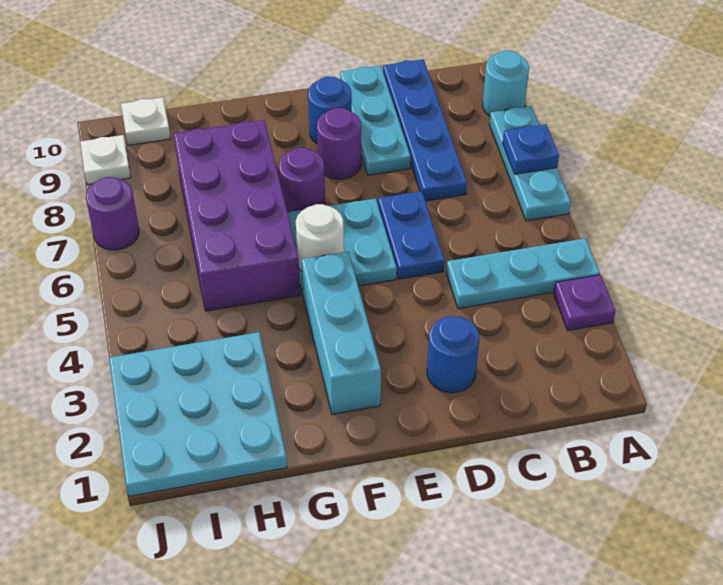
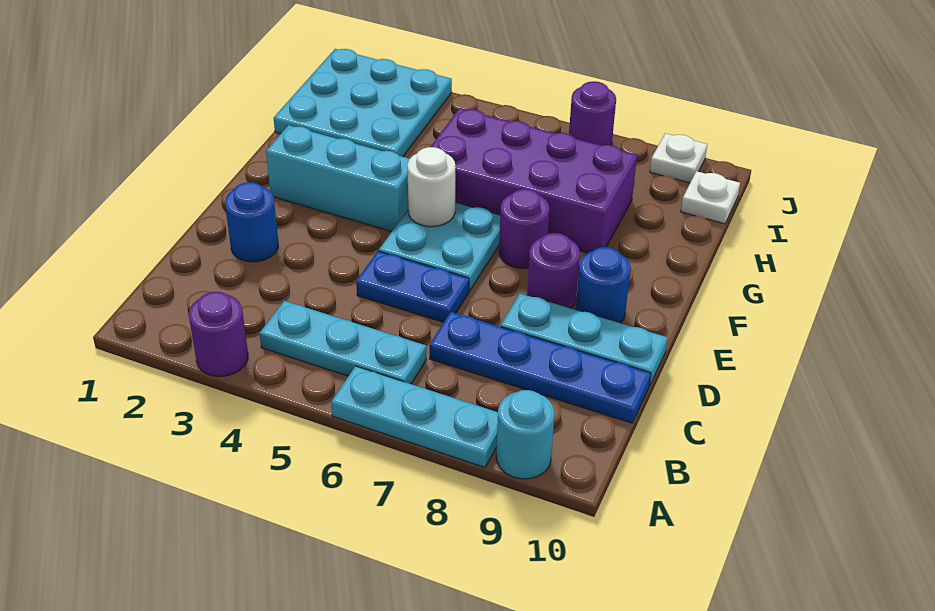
purple 1x1 plate [554,275,615,330] -> purple 1x1 round brick [189,292,248,376]
cyan 1x3 plate [446,238,600,309] -> cyan 1x3 plate turned to [259,301,426,384]
blue 1x1 plate [503,124,559,174] -> none

